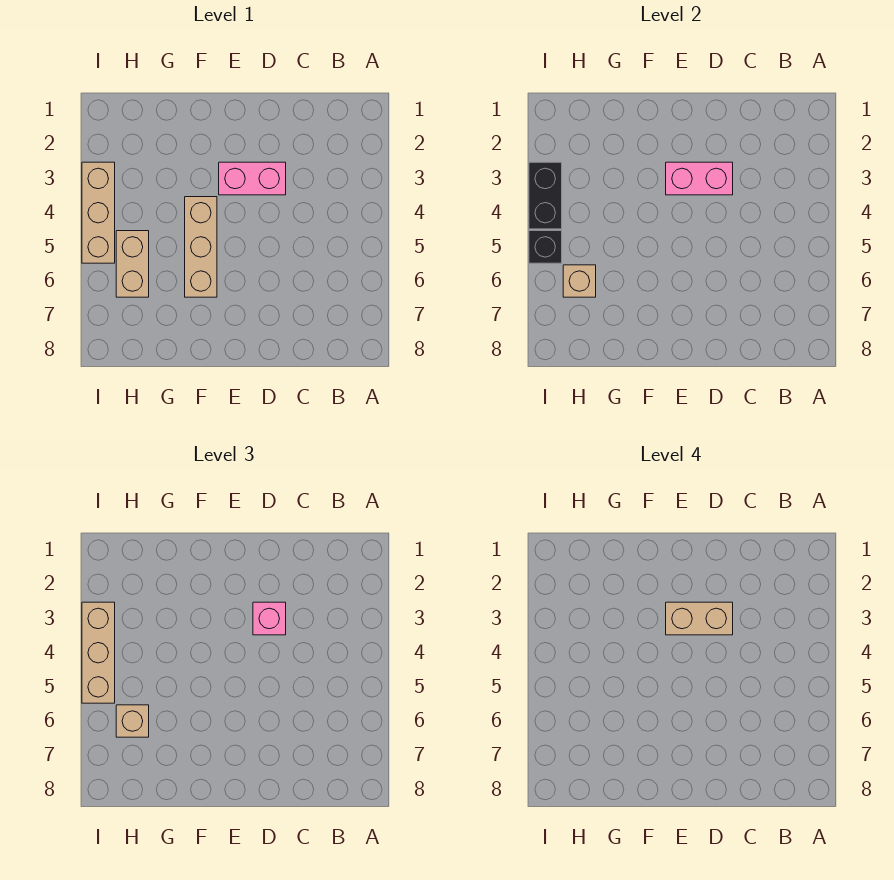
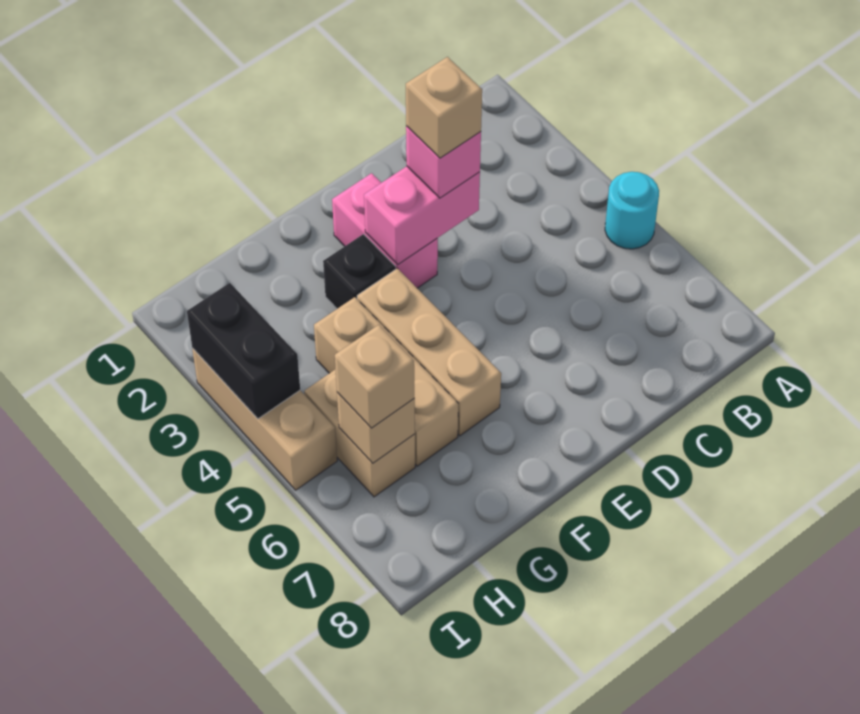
none -> cyan 1x1 round brick [605,172,659,249]
pink 1x2 brick [219,162,286,195] -> pink 1x2 brick turned to [332,173,438,288]
tan 1x2 brick [666,602,733,635] -> tan 1x1 brick [406,57,482,158]
tan 1x3 brick [82,602,115,703] -> tan 1x3 brick moved to [314,297,458,466]
black 1x1 brick [529,231,562,263] -> black 1x1 brick moved to [323,234,396,309]

